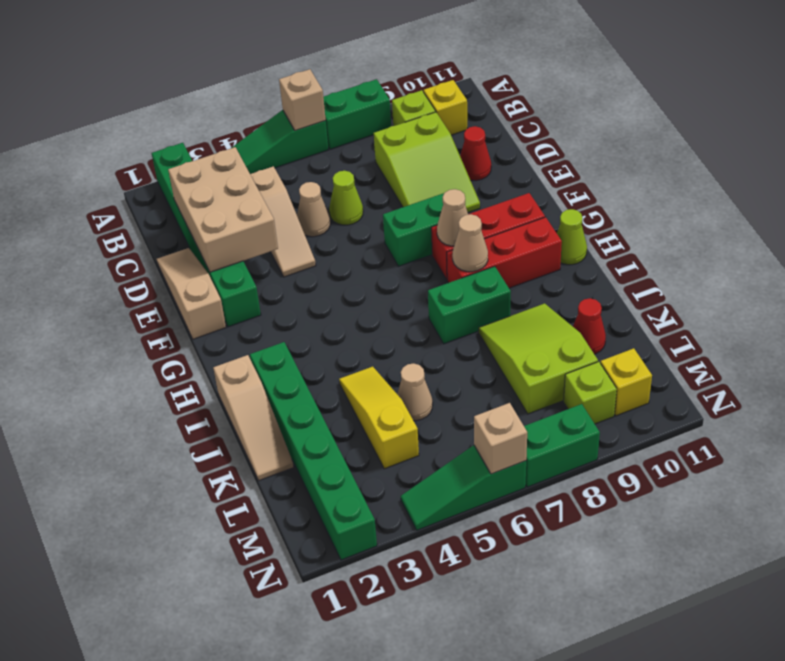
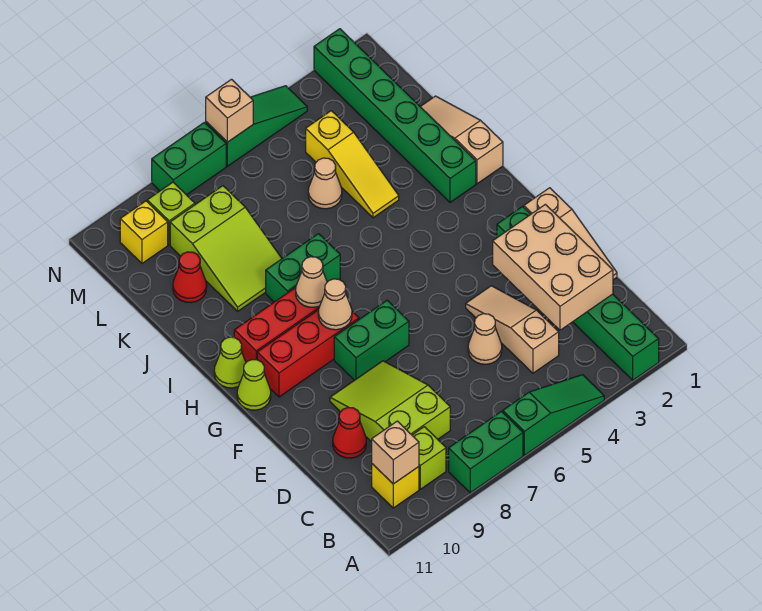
tan 1x1 brick [279,69,326,131] -> tan 1x1 brick moved to [372,421,419,484]
lime 1x1 cone [329,171,363,225] -> lime 1x1 cone moved to [237,360,271,410]

